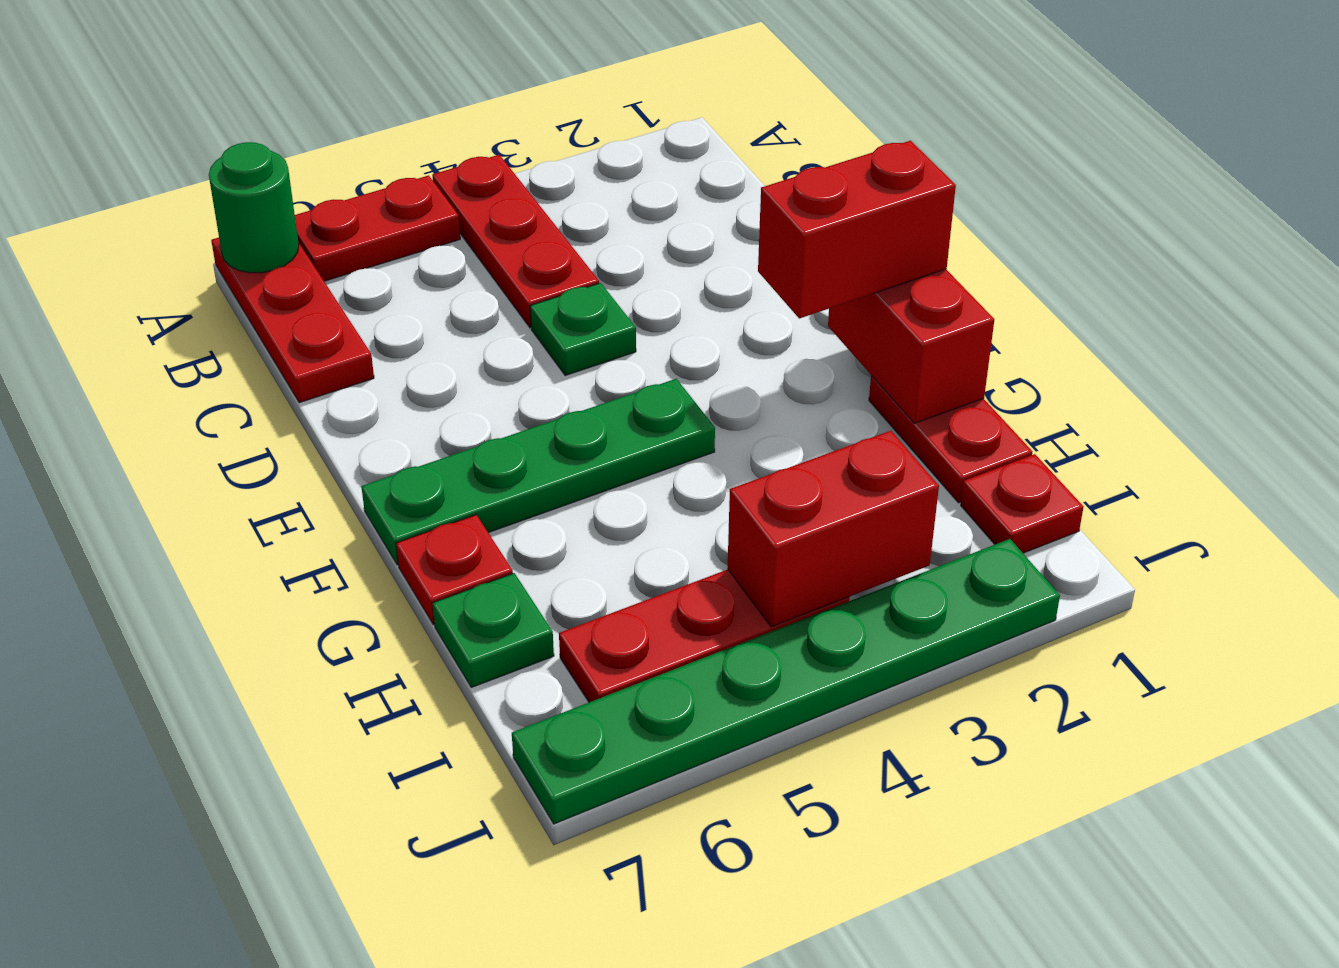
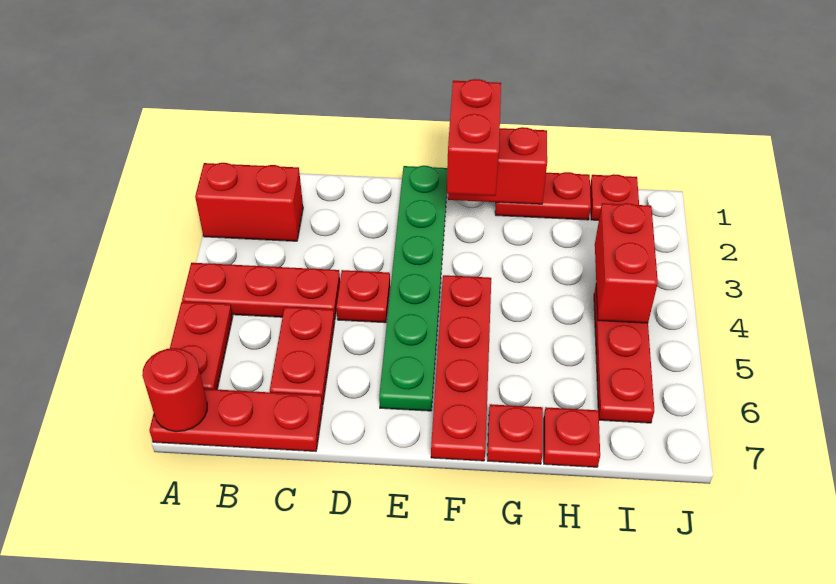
none -> red 1x2 brick [195,163,303,241]
green 1x1 round brick [209,142,299,273] -> red 1x1 round brick [142,348,207,432]
none -> red 1x2 plate [270,307,335,405]
green 1x1 plate [530,283,636,376] -> red 1x1 plate [336,270,390,323]
green 1x4 plate [361,379,715,565] -> red 1x4 plate [431,275,491,461]
green 1x1 plate [433,573,554,688] -> red 1x1 plate [544,407,600,467]
green 1x6 plate [512,539,1060,824] -> green 1x6 plate moved to [379,166,447,411]

